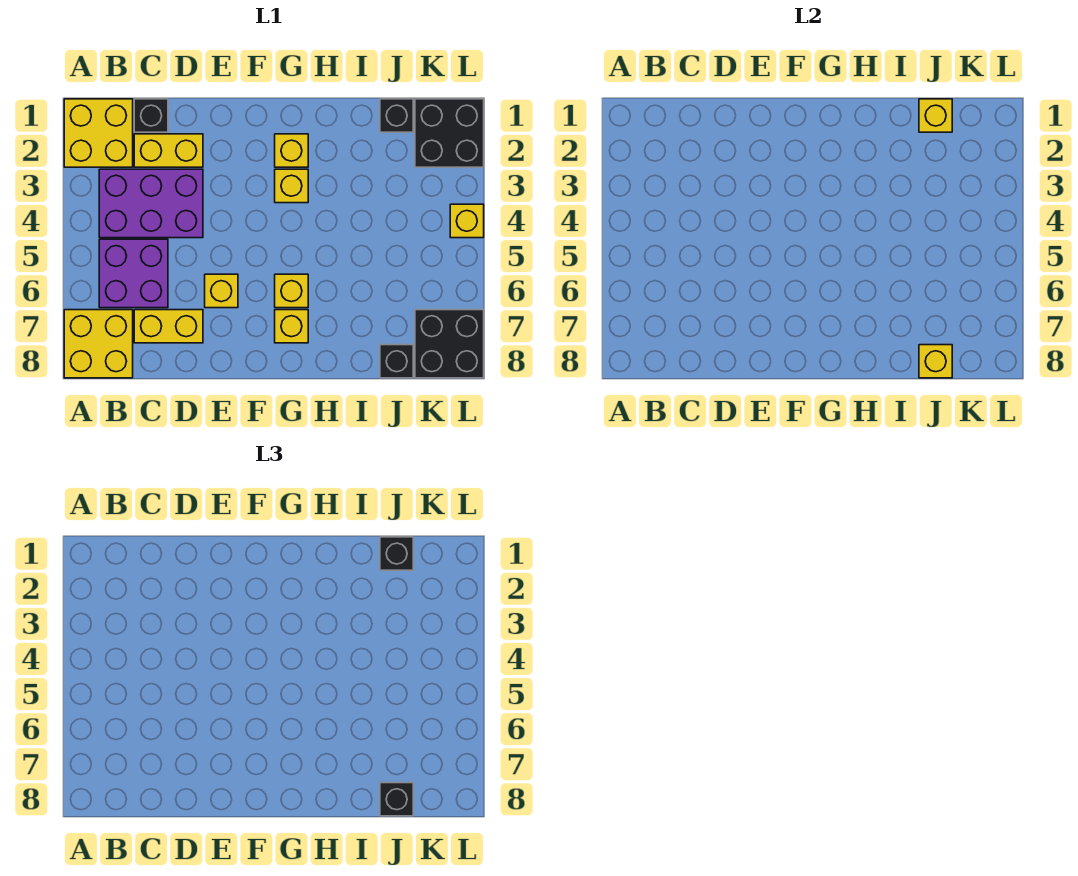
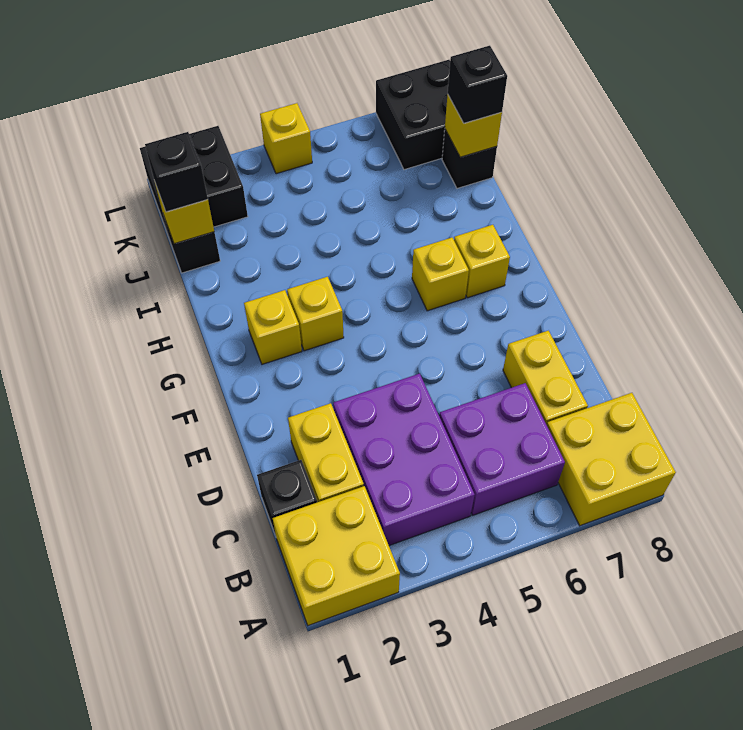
yellow 1x1 brick [205,274,238,308] -> none

